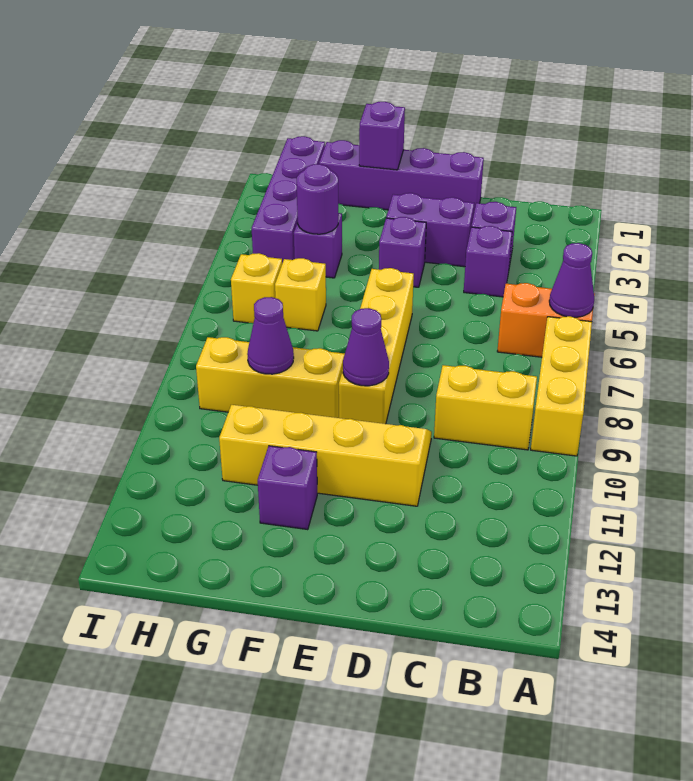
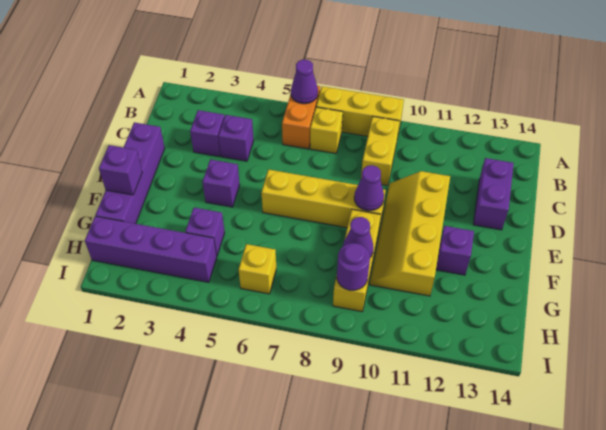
purple 1x2 brick [386,193,474,267] -> purple 1x2 brick moved to [473,158,514,230]
purple 1x1 round brick [297,164,338,234] -> purple 1x1 round brick moved to [337,243,370,290]
yellow 1x1 brick [275,258,326,331] -> yellow 1x1 brick moved to [310,107,343,154]

